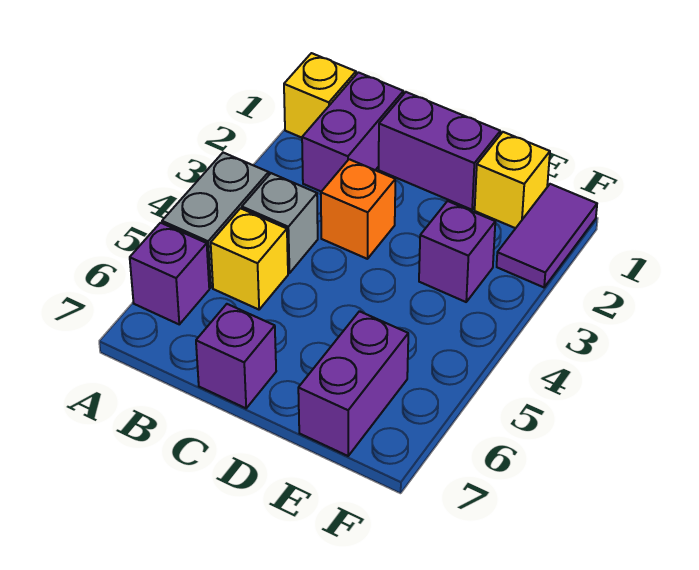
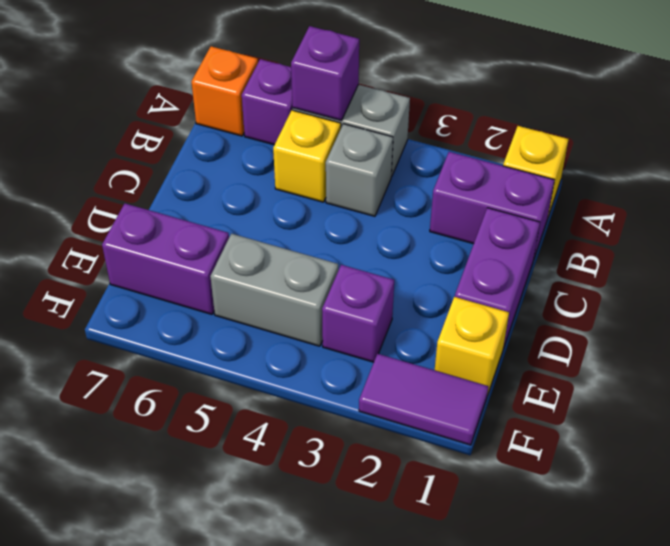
orange 1x1 brick [321,159,395,259] -> orange 1x1 brick moved to [191,46,258,136]
purple 1x1 brick [196,304,276,408] -> purple 1x1 brick moved to [291,26,359,121]
none -> grey 1x2 brick [210,234,338,346]

